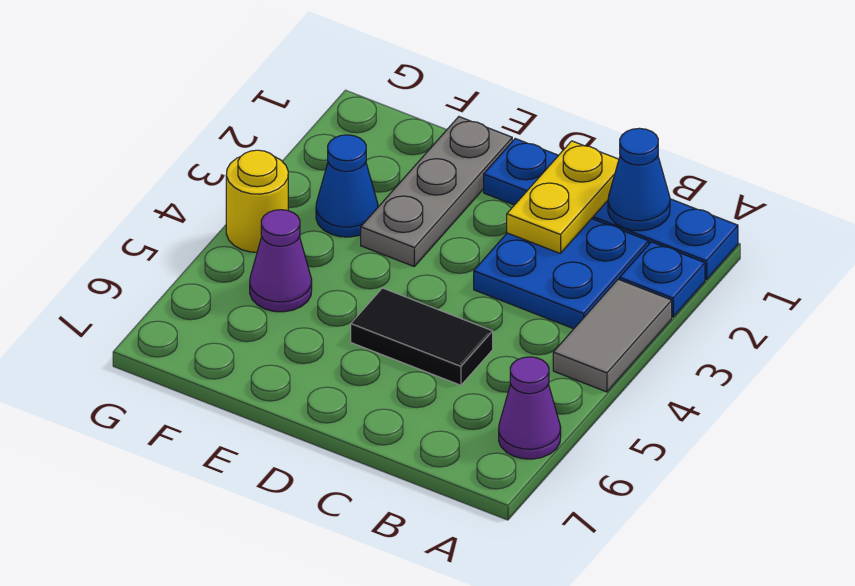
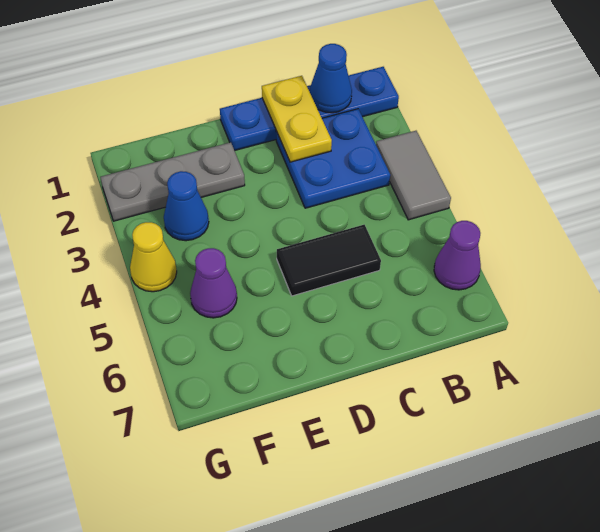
blue 1x1 plate [620,242,705,317] -> none
grey 1x3 plate [361,117,512,266] -> grey 1x3 plate turned to [100,142,245,221]
yellow 1x1 round brick [226,150,288,252] -> yellow 1x1 cone [130,222,177,292]

